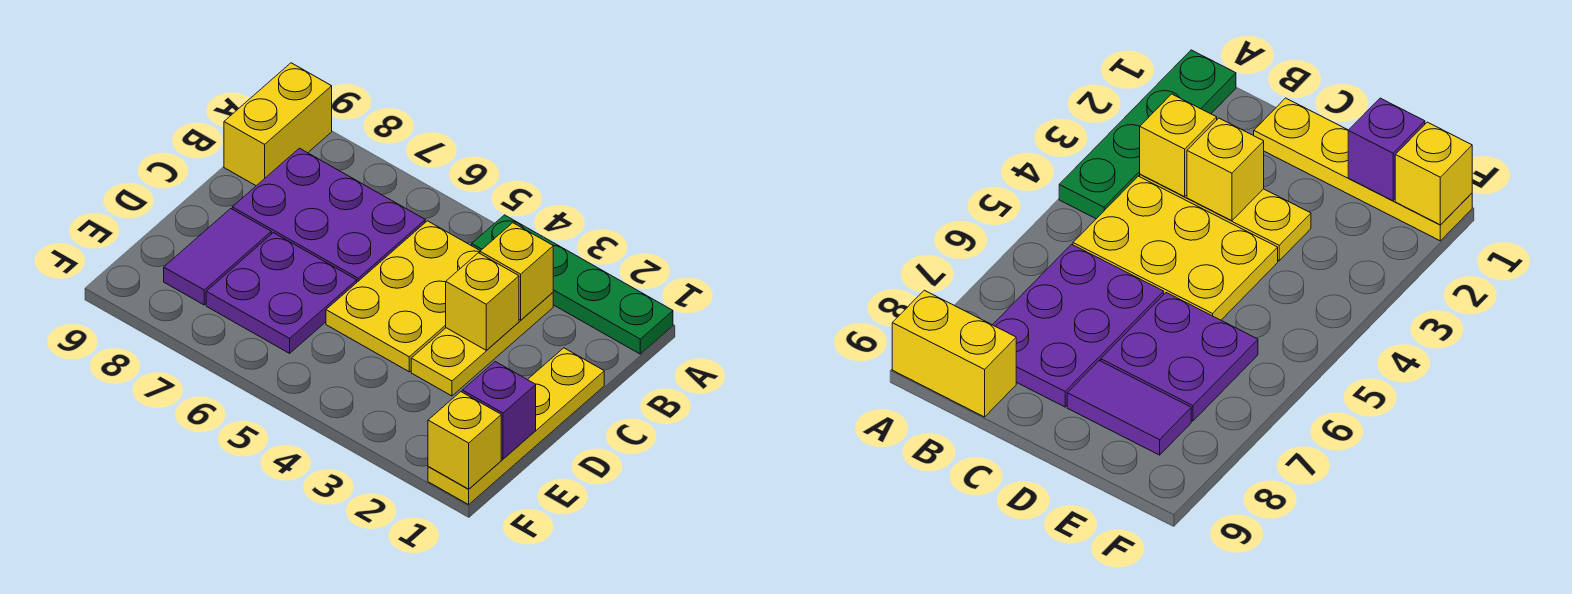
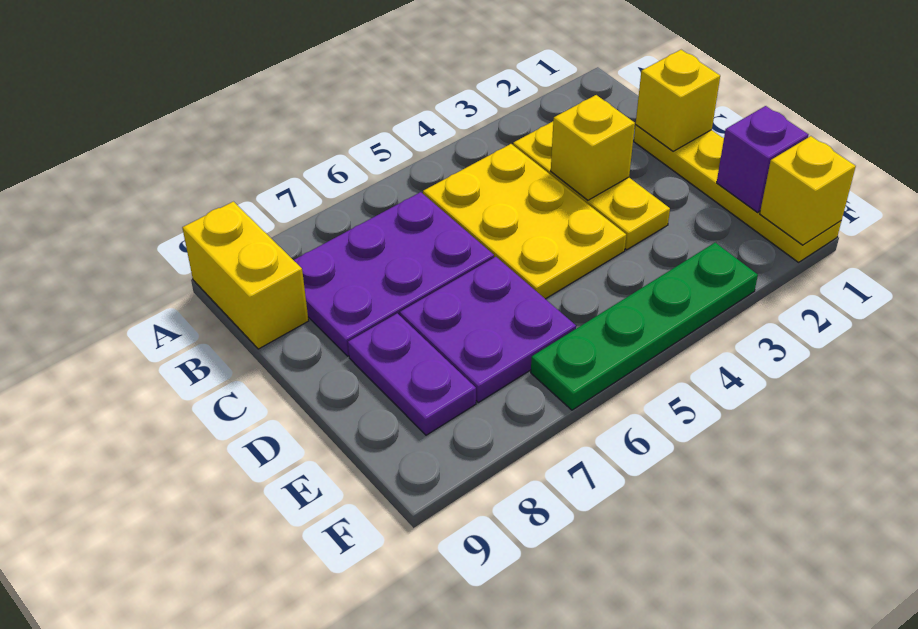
green 1x4 plate [472,215,673,354] -> green 1x4 plate moved to [531,243,758,410]
yellow 1x1 brick [480,223,553,320] -> yellow 1x1 brick moved to [636,50,720,151]
purple 1x2 tile [164,209,271,305] -> purple 1x2 plate [348,313,476,435]

